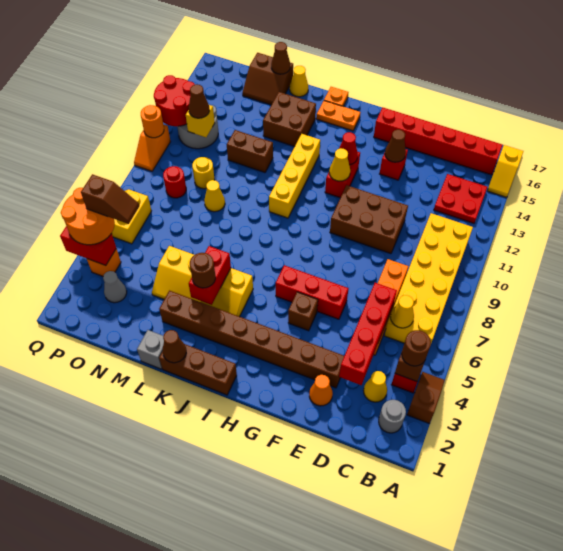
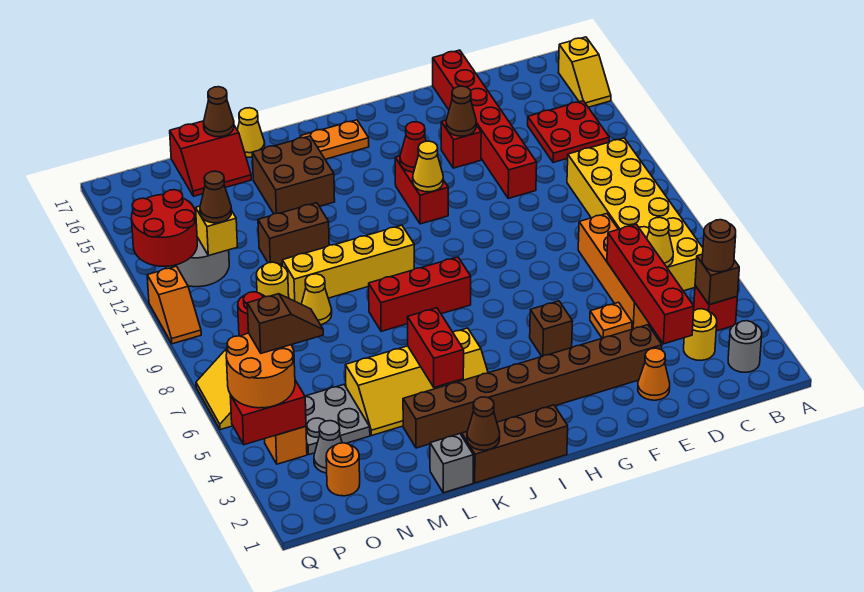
brown 1x2 slope [407,372,444,423] -> none
red 1x6 brick [374,107,503,175] -> red 1x6 brick turned to [433,50,537,198]
yellow 1x1 cone [364,371,387,402] -> yellow 1x1 round brick [684,309,717,360]
brown 2x3 brick [330,185,408,254] -> none
red 1x3 brick [276,265,349,319] -> red 1x3 brick moved to [369,257,471,331]
yellow 1x4 brick [269,134,320,218] -> yellow 1x4 brick turned to [282,225,414,304]
orange 1x1 plate [324,87,348,106] -> orange 1x1 plate moved to [590,302,632,338]
brown 1x1 round brick [190,253,216,288] -> none
brown 2x2 slope [242,53,293,105] -> red 2x2 slope [170,121,251,196]
none -> grey 2x2 plate [305,385,370,455]
orange 1x1 round brick [141,105,164,138] -> orange 1x1 round brick moved to [326,443,360,496]

